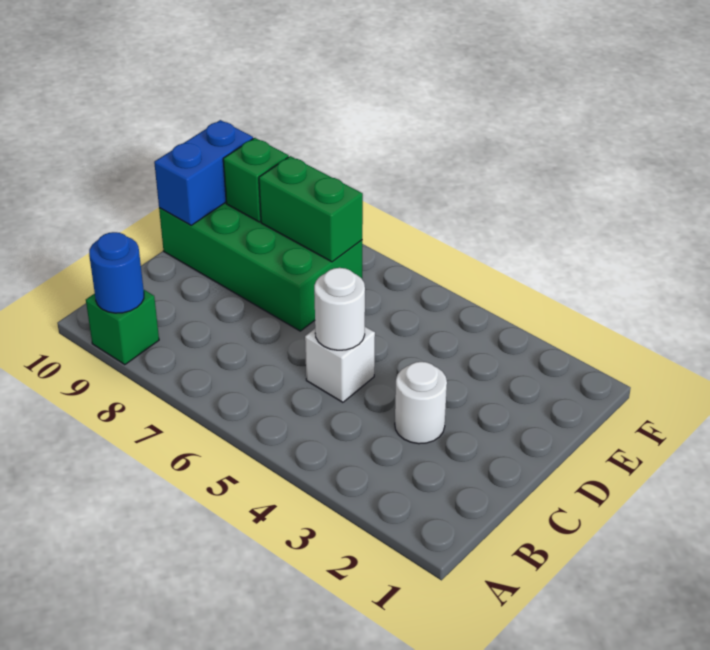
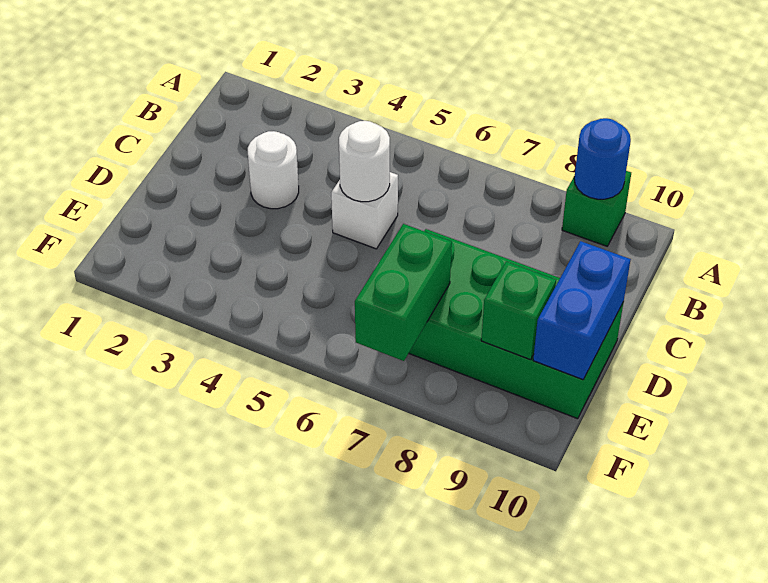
green 1x2 brick [259,156,363,262] -> green 1x2 brick turned to [355,224,452,361]

